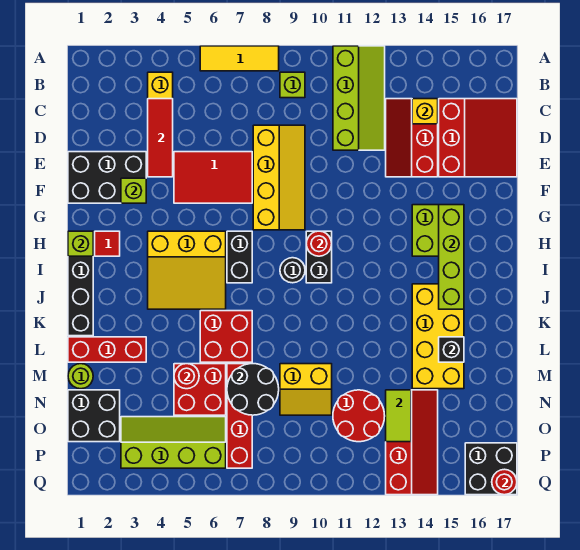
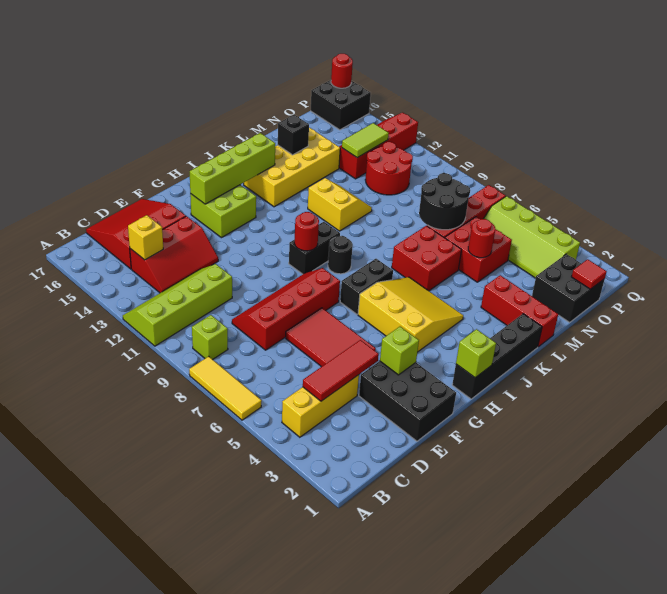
yellow 2x4 slope [253,125,305,230] -> red 2x4 slope [232,268,340,350]
red 1x1 tile [95,231,120,256] -> red 1x1 tile moved to [572,259,607,289]
lime 1x1 round brick [68,364,93,389] -> none
yellow 2x2 slope [280,364,332,415] -> yellow 2x2 slope moved to [308,178,372,231]

